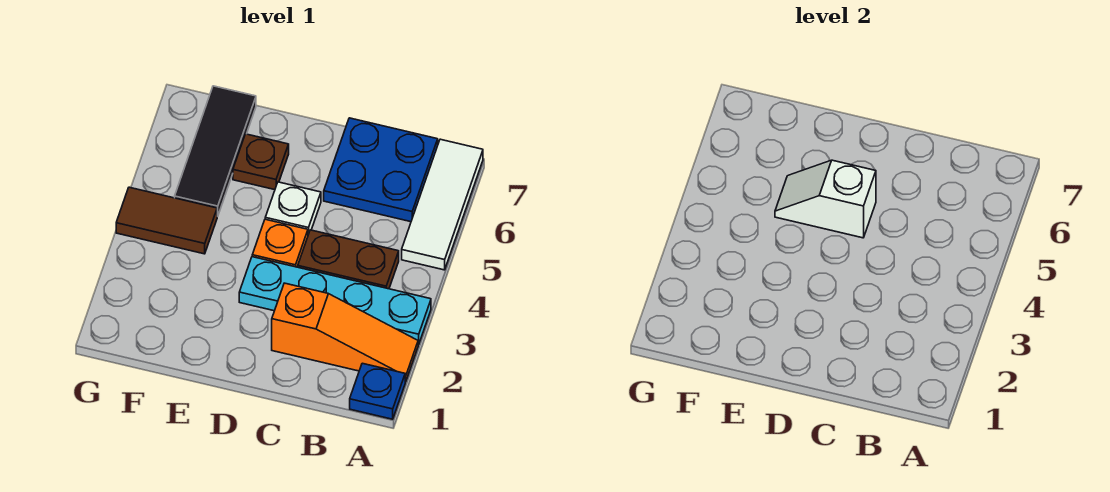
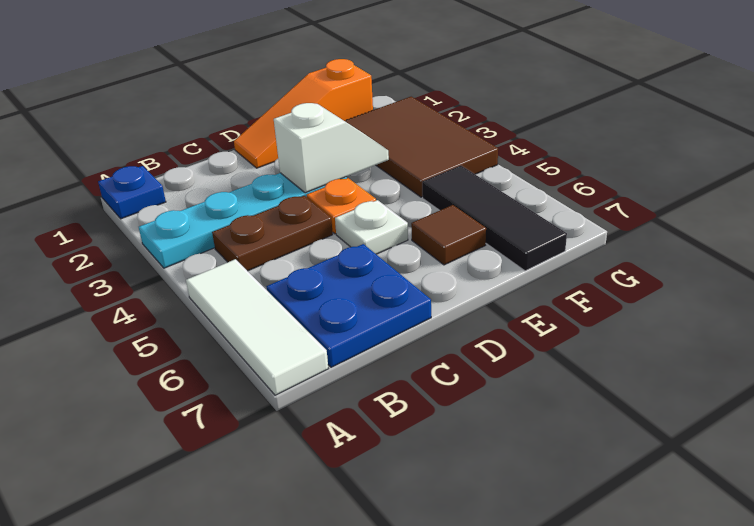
orange 1x3 slope [272,283,419,382] -> orange 1x3 slope moved to [234,59,373,168]
white 1x2 slope [775,160,876,238] -> white 1x2 slope moved to [274,103,389,193]
brown 1x1 plate [233,134,289,190] -> brown 1x1 tile [411,205,486,265]
brown 1x2 tile [116,187,218,254] -> brown 2x3 tile [345,97,498,197]

